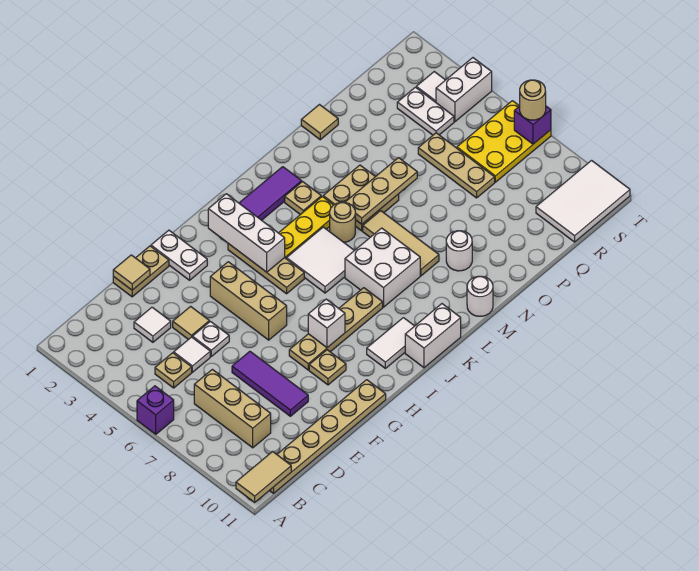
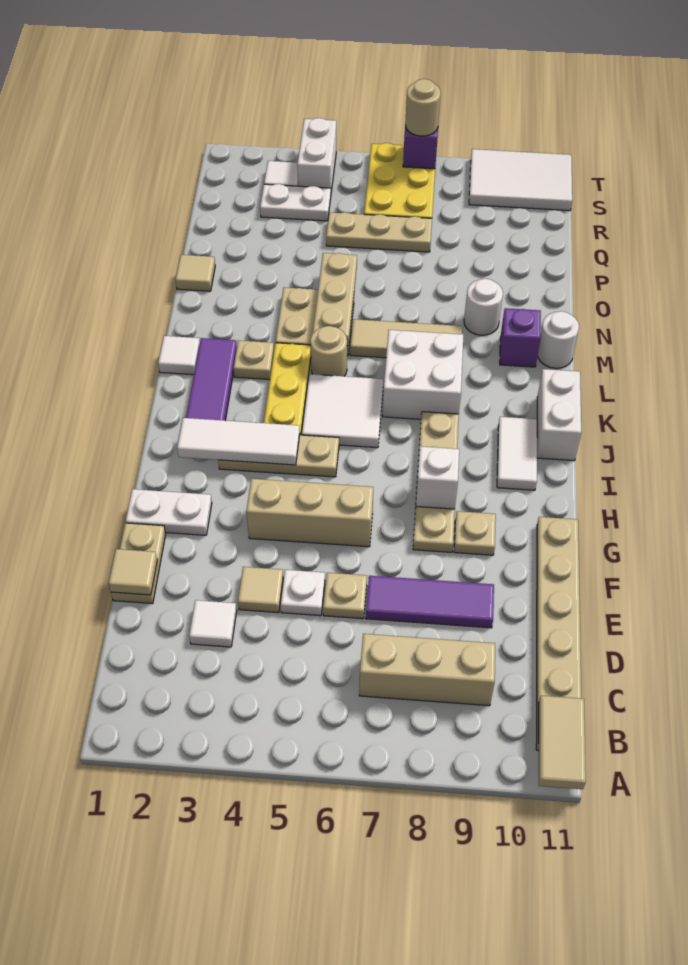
purple 1x1 brick [137,386,174,434] -> purple 1x1 brick moved to [500,308,541,367]
tan 1x1 plate [155,353,192,388] -> tan 1x1 plate moved to [323,573,367,619]
white 1x1 tile [174,337,210,372] -> white 1x1 tile moved to [158,336,200,375]
white 1x3 brick [208,194,285,272] -> white 1x3 tile [177,418,300,465]
white 2x3 tile [536,161,630,242] -> white 2x3 tile turned to [469,149,572,211]

